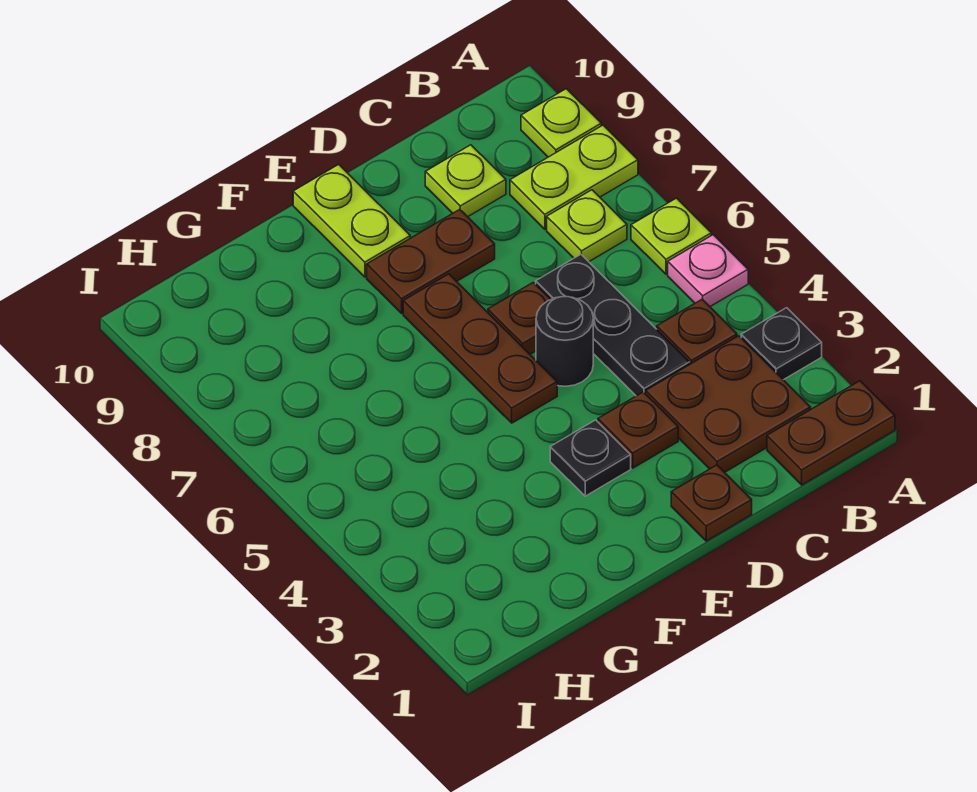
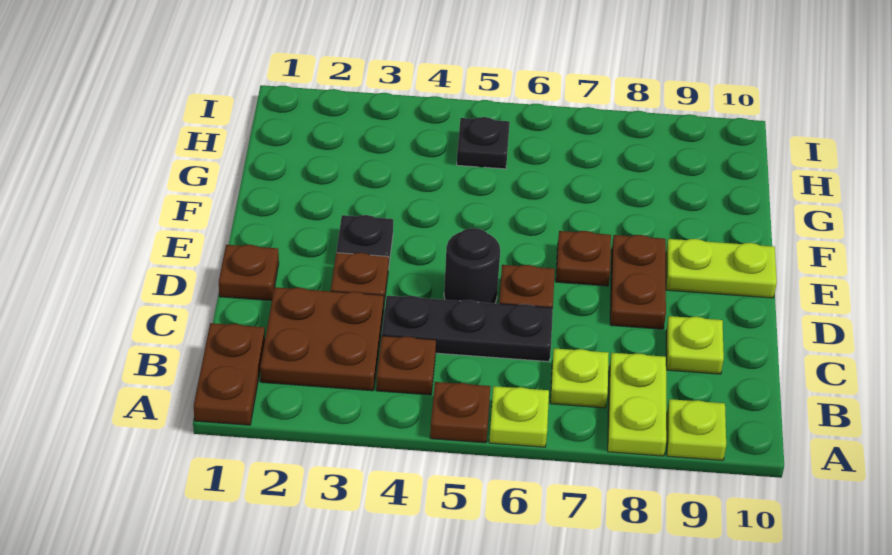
black 1x1 plate [741,308,822,380] -> black 1x1 plate moved to [457,117,510,169]
pink 1x1 plate [668,235,748,307] -> brown 1x1 plate [430,382,491,443]
brown 1x3 plate [403,274,557,423] -> brown 1x1 plate [556,231,611,286]

